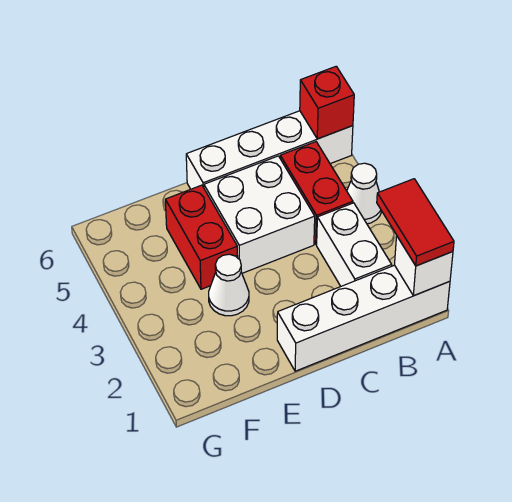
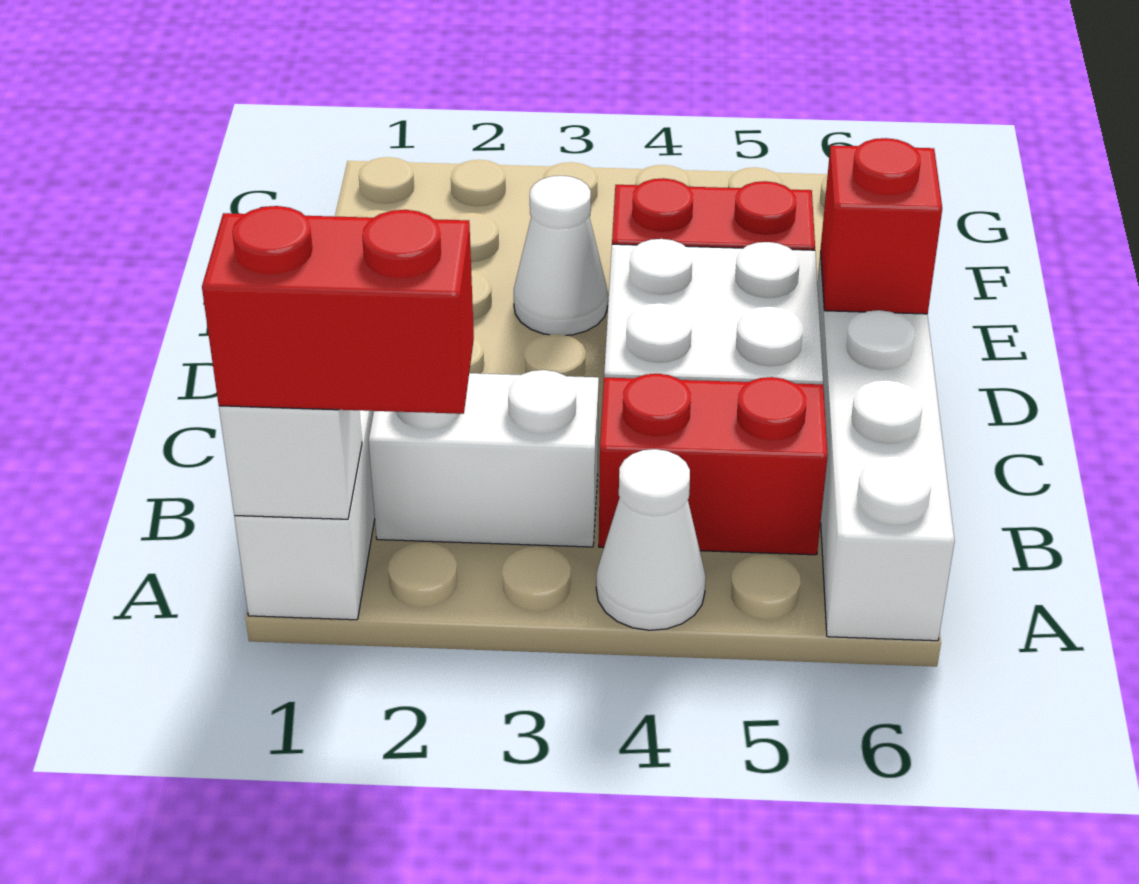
red 1x2 tile [377,179,454,266] -> red 1x2 brick [202,206,474,414]
red 1x1 brick [300,66,354,139] -> red 1x1 brick moved to [820,138,942,314]

